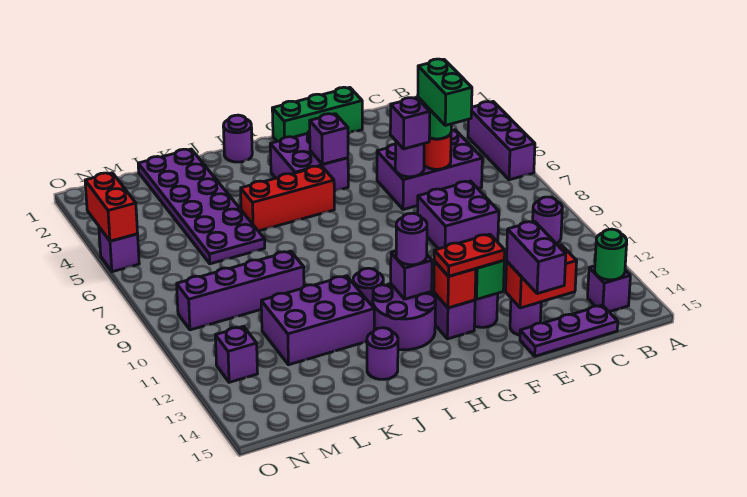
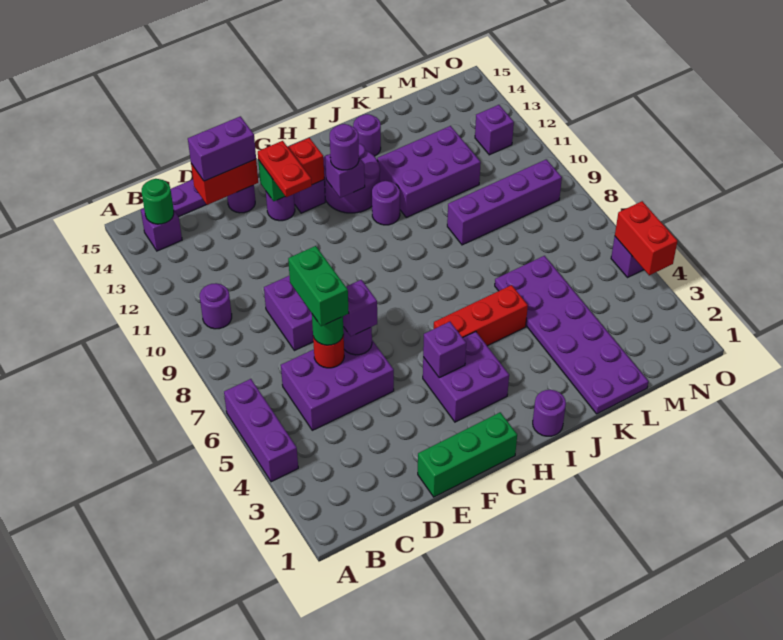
purple 1x2 brick [507,221,566,294] -> purple 1x2 brick turned to [188,116,256,181]
red 1x2 plate [434,234,505,276] -> red 1x2 plate turned to [258,141,312,197]

